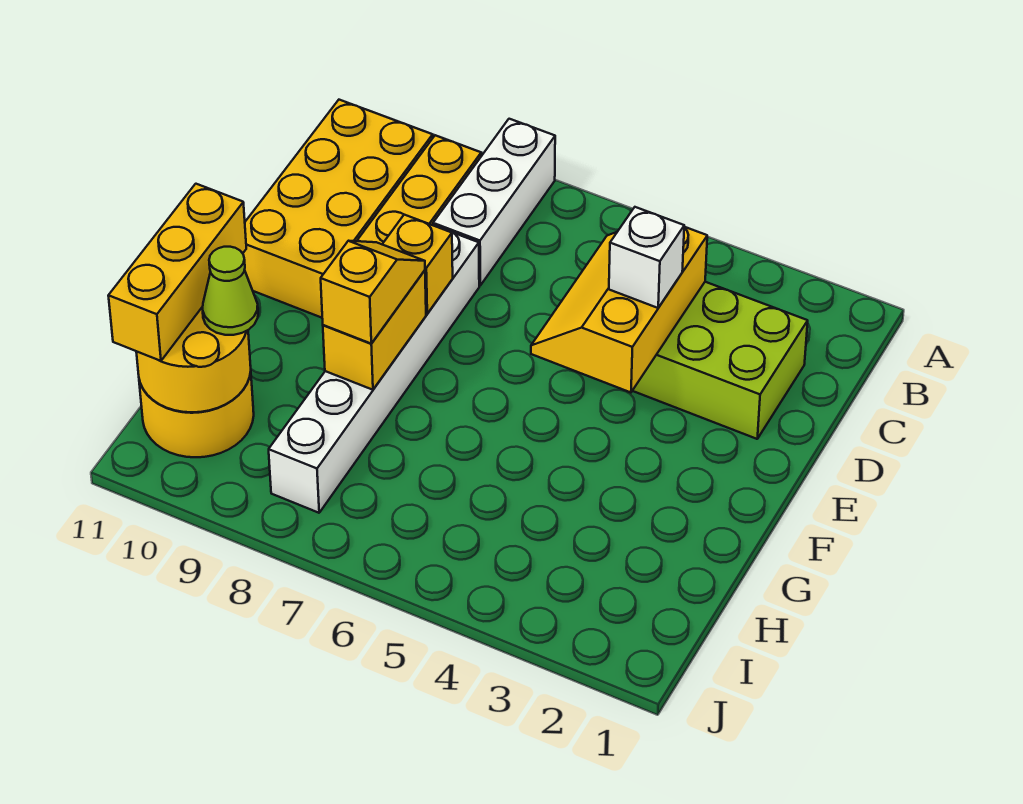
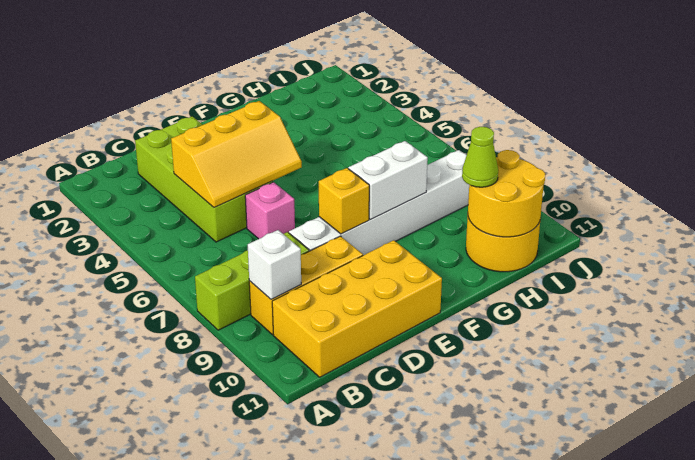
white 1x3 brick [433,119,555,285] -> lime 1x3 brick [195,232,309,330]
white 1x1 brick [609,207,684,308] -> white 1x1 brick moved to [248,230,301,299]
none -> pink 1x1 brick [245,182,295,239]
yellow 1x2 brick [323,270,426,390] -> white 1x2 brick [348,141,428,219]
yellow 1x2 slope [321,241,425,344] -> none
yellow 1x3 brick [108,184,246,361] -> none

